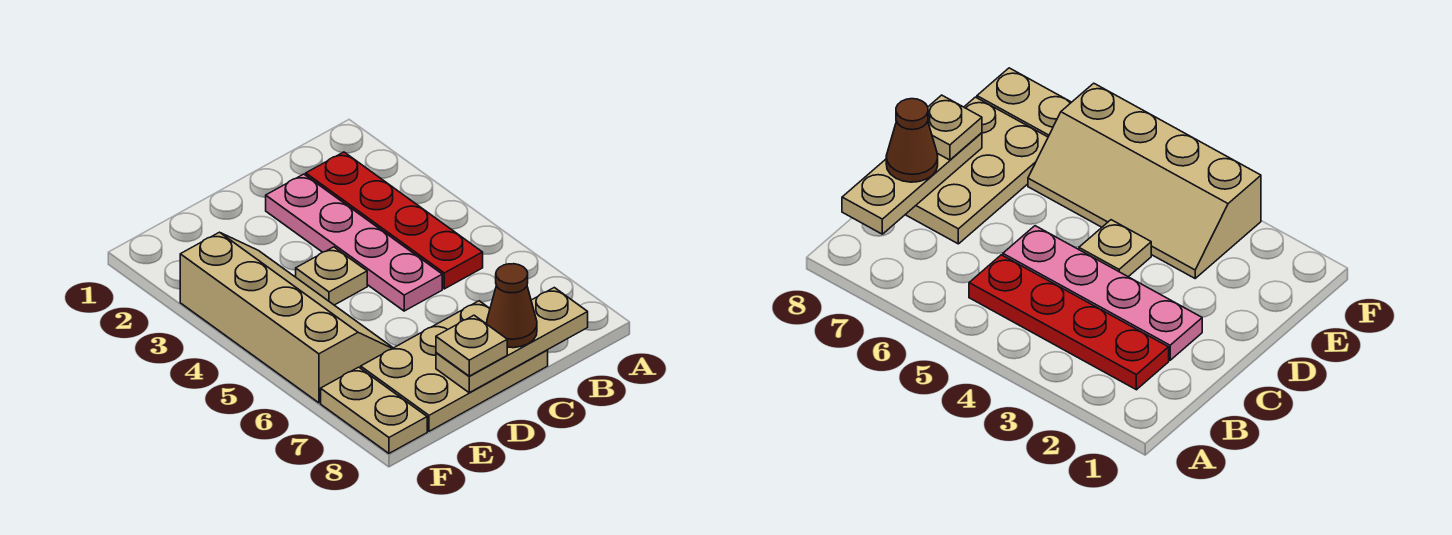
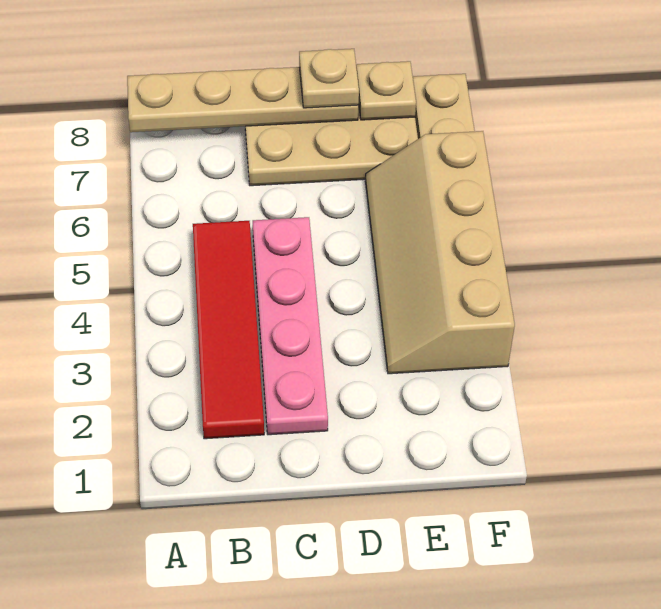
red 1x4 plate [306,152,483,289] -> red 1x4 tile [193,221,264,439]
tan 1x3 plate [436,288,588,393] -> tan 1x4 plate [127,67,358,132]
brown 1x1 cone [487,264,537,348] -> none
tan 1x1 plate [296,247,367,305] -> tan 1x1 plate moved to [356,61,416,120]

